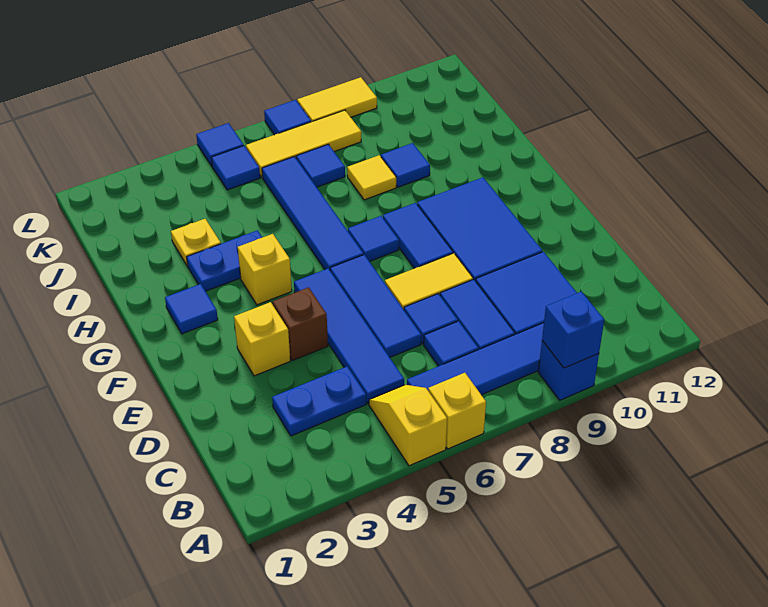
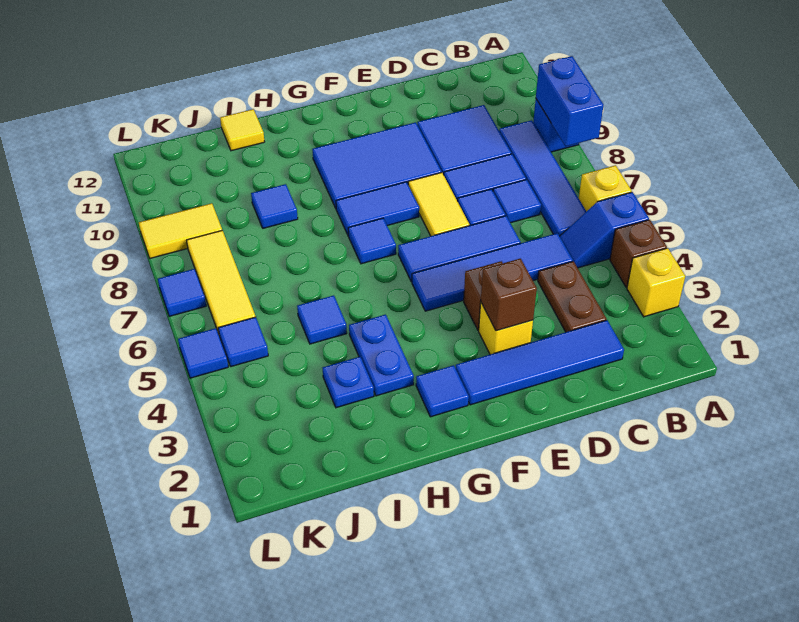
none -> brown 1x1 brick [610,220,667,287]
yellow 1x2 slope [369,385,447,466] -> blue 1x2 slope [560,192,649,268]
blue 1x1 brick [542,291,604,368] -> blue 1x2 brick [536,56,603,147]
blue 1x2 plate [272,366,366,436] -> brown 1x2 plate [538,261,606,332]
none -> brown 1x1 brick [481,259,537,331]
yellow 1x1 brick [238,234,292,305] -> yellow 1x1 brick moved to [627,248,685,317]
blue 1x4 tile [262,157,364,270] -> blue 1x4 tile moved to [456,320,624,405]
yellow 1x1 plate [171,219,221,266] -> blue 1x1 plate [323,357,374,408]
yellow 1x1 tile [347,155,396,200] -> yellow 1x1 tile moved to [220,109,264,151]
blue 1x1 tile [296,144,345,187] -> blue 1x1 tile moved to [297,295,347,344]
yellow 1x2 tile [297,77,377,122] -> yellow 1x2 tile turned to [139,203,222,258]

